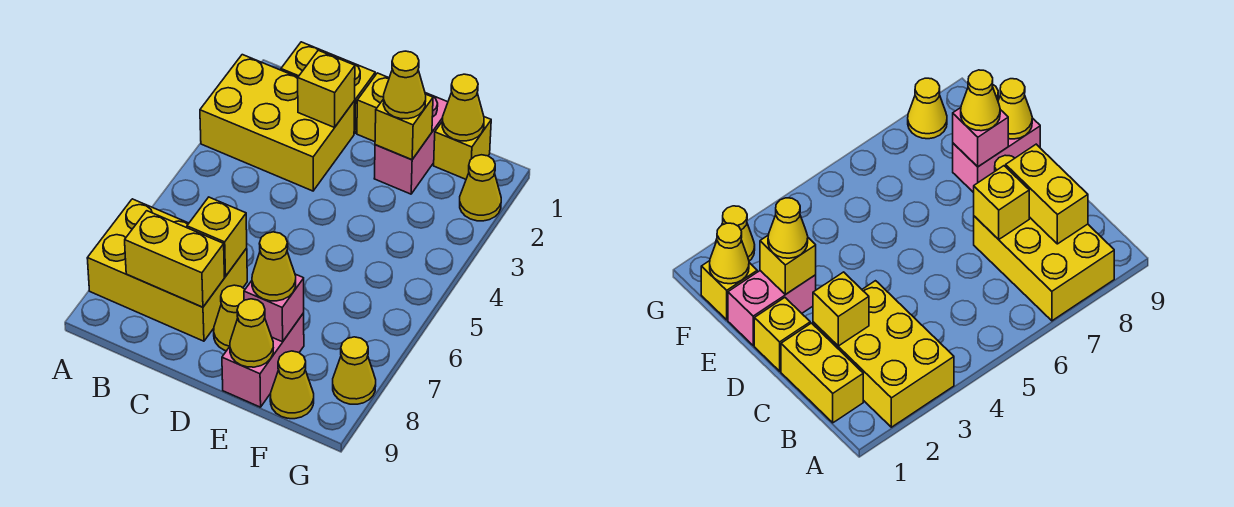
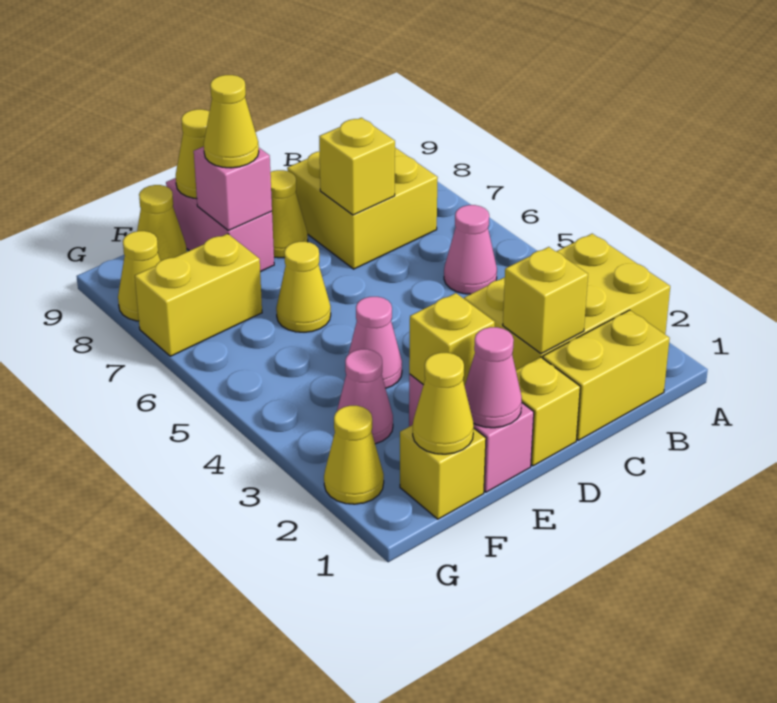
yellow 2x3 brick [87,199,247,341] -> yellow 2x2 brick [287,148,438,269]
none -> pink 1x1 cone [444,205,497,294]
yellow 1x2 brick [125,211,224,307] -> yellow 1x2 brick moved to [135,234,262,356]
none -> pink 1x1 cone [465,327,522,428]
yellow 1x1 cone [383,51,426,119] -> yellow 1x1 cone moved to [276,242,331,332]
none -> pink 1x1 cone [348,297,402,388]
none -> pink 1x1 cone [337,349,393,444]

